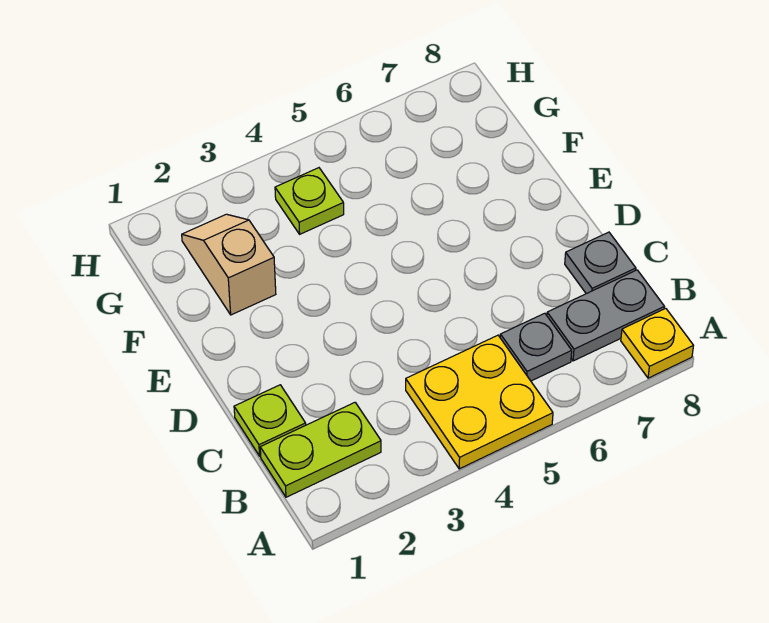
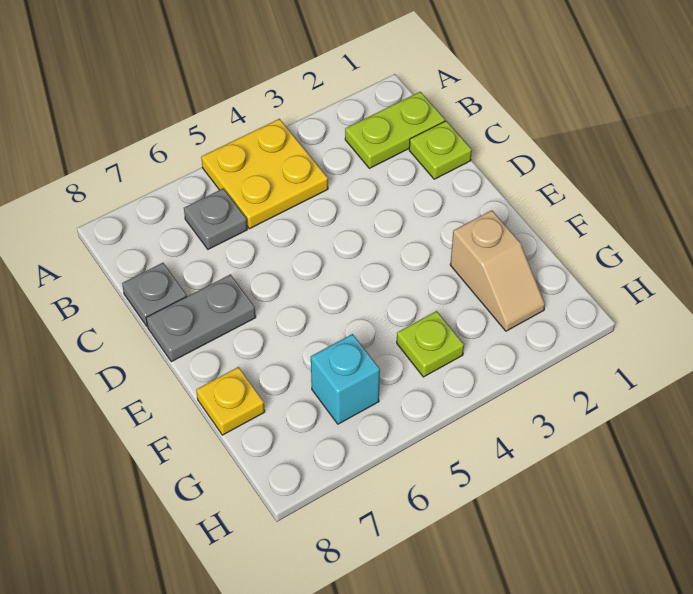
yellow 1x1 plate [621,308,693,378] -> yellow 1x1 plate moved to [196,367,265,435]
grey 1x2 plate [547,270,664,361] -> grey 1x2 plate moved to [146,275,256,362]
none -> cyan 1x1 brick [311,334,380,424]

